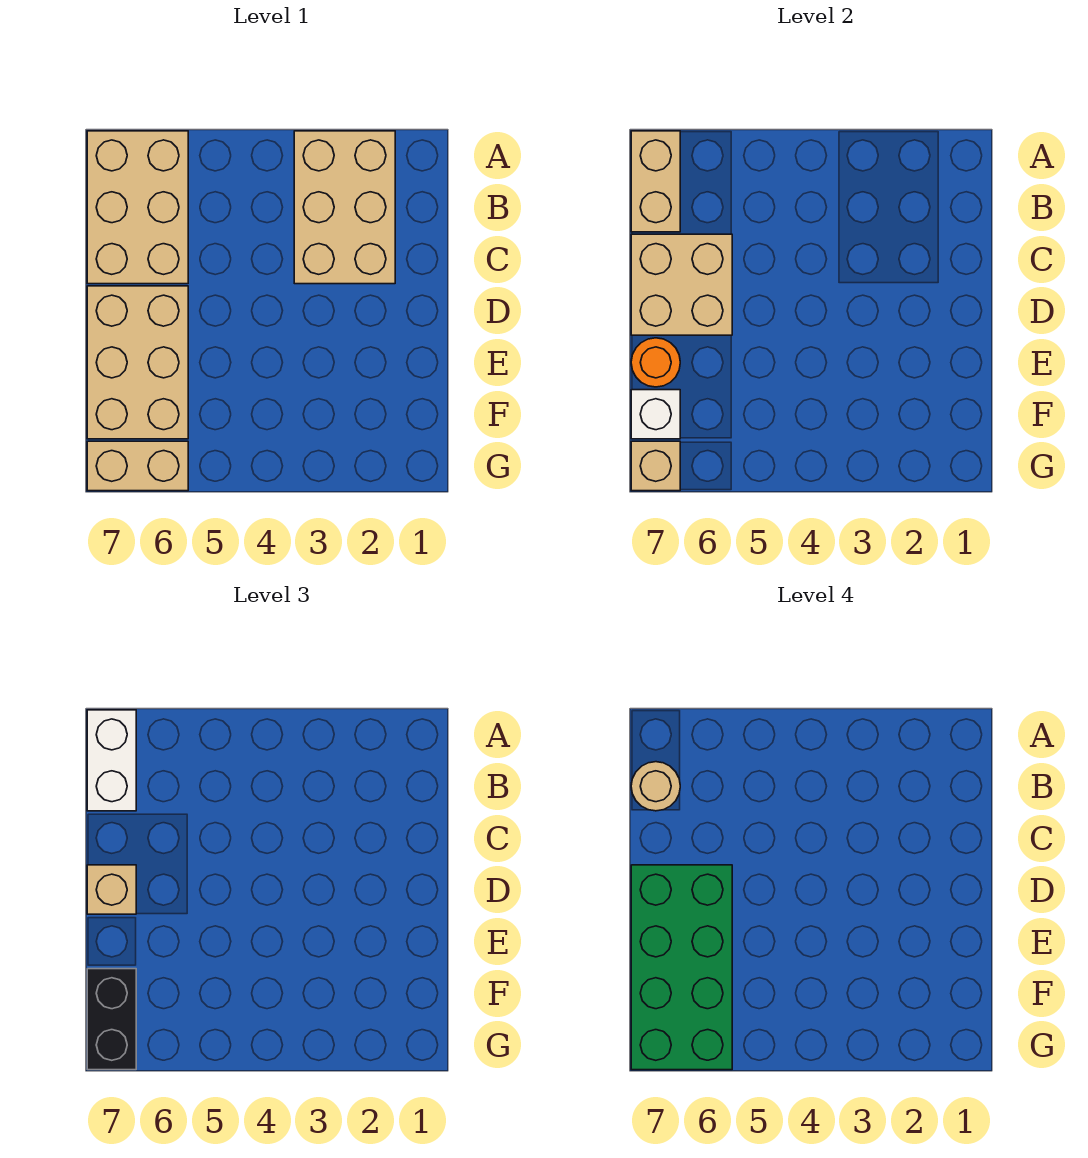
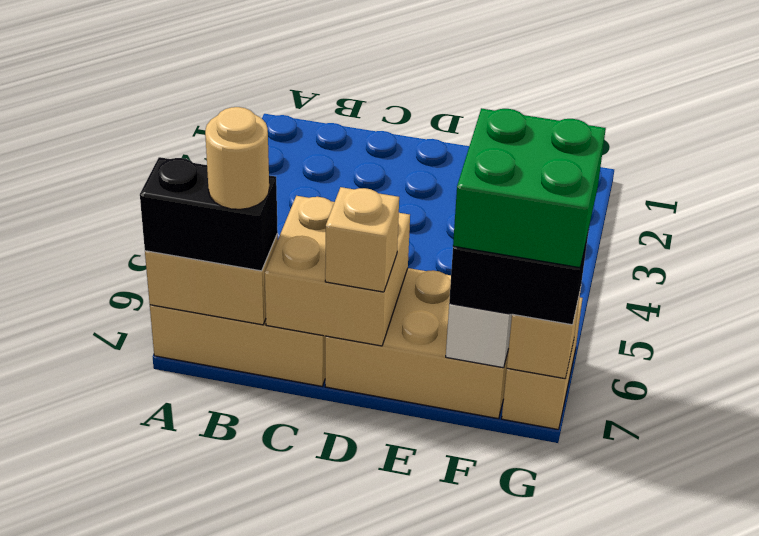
tan 2x3 brick [294,131,395,284] -> none
white 1x2 brick [87,710,136,811] -> black 1x2 brick [140,157,278,271]
green 2x4 brick [631,865,732,1070] -> green 2x2 brick [453,108,606,268]
orange 1x1 round brick [631,338,680,387] -> none

